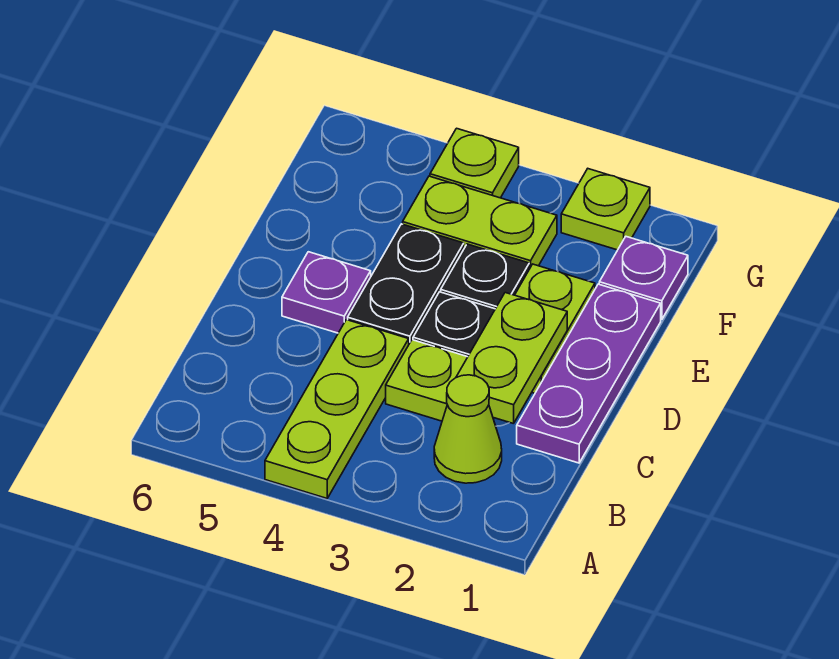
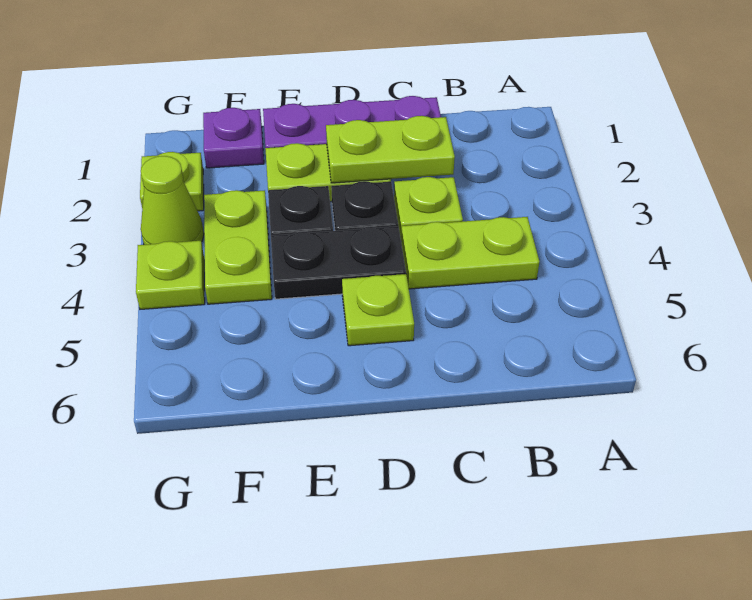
lime 1x3 plate [265,320,409,498] -> lime 1x2 plate [401,217,539,289]
lime 1x1 cone [434,375,502,483] -> lime 1x1 cone moved to [141,156,204,245]
purple 1x1 plate [282,252,371,333] -> lime 1x1 plate [342,274,414,346]

